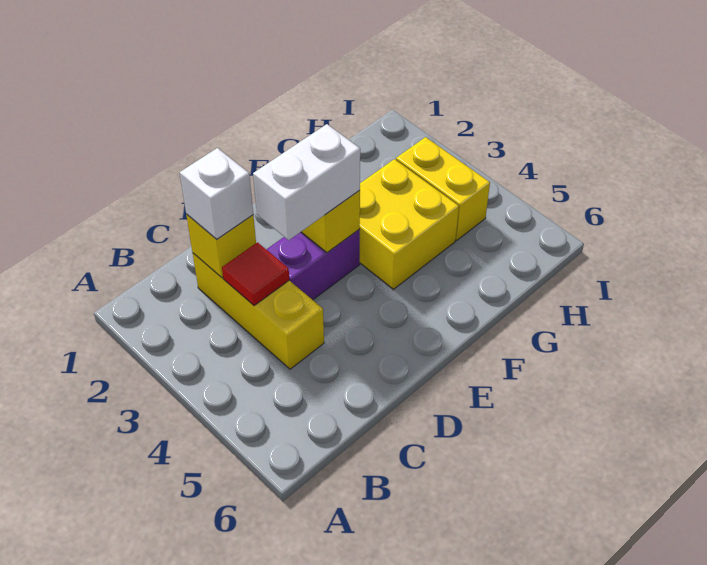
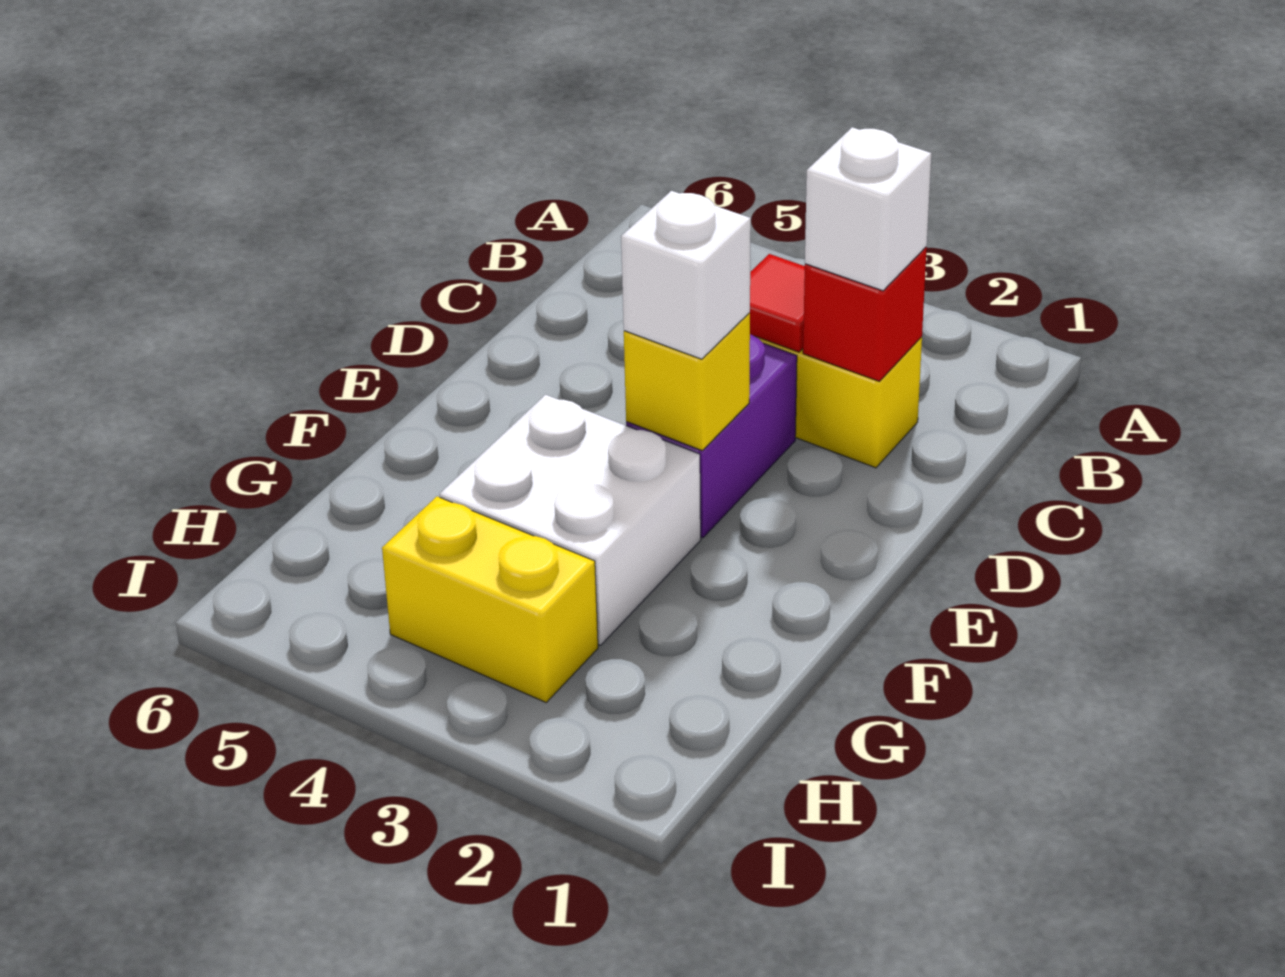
yellow 1x1 brick [186,214,256,278] -> red 1x1 brick [803,247,927,381]
white 1x2 brick [253,124,360,240] -> white 1x1 brick [621,191,751,359]
yellow 2x2 brick [360,159,459,289] -> white 2x2 brick [440,395,701,645]

